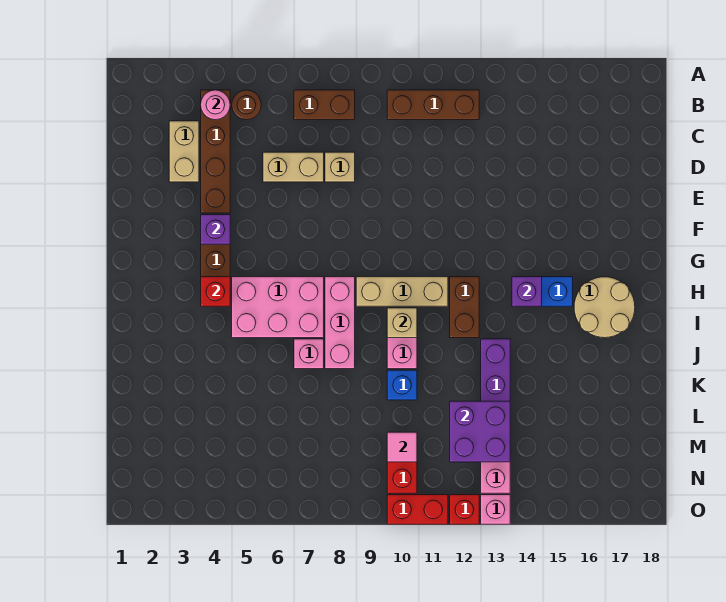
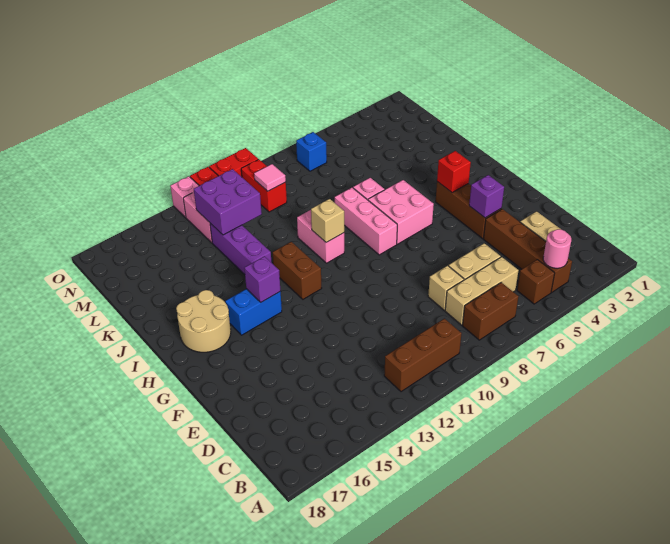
brown 1x1 round brick [232,90,261,120] -> brown 1x1 brick [517,259,555,304]
pink 2x3 brick [232,277,324,338] -> pink 2x2 brick [368,180,434,244]
tan 1x3 brick [356,277,448,306] -> tan 1x3 brick moved to [445,257,519,325]
blue 1x1 brick [387,370,417,400] -> blue 1x1 brick moved to [296,132,327,171]

